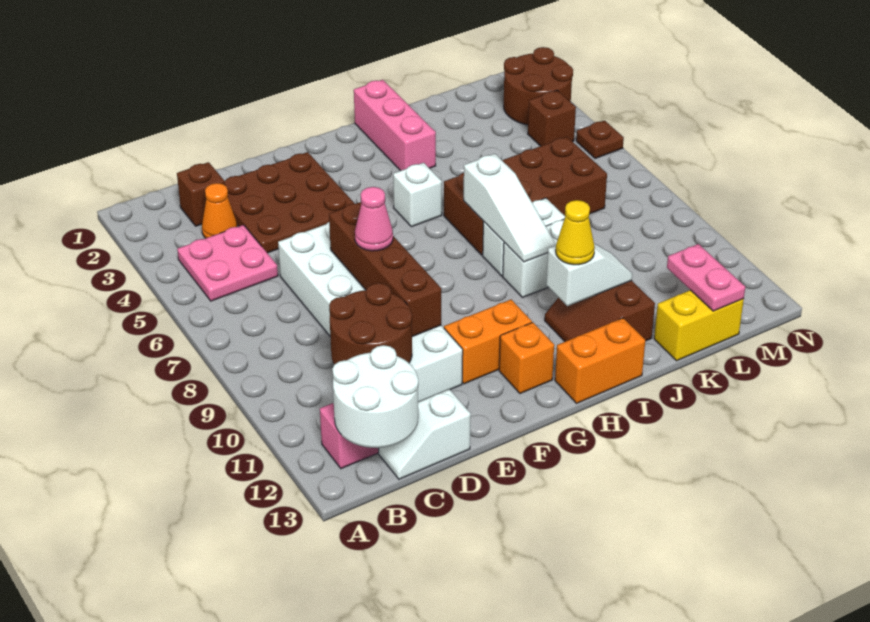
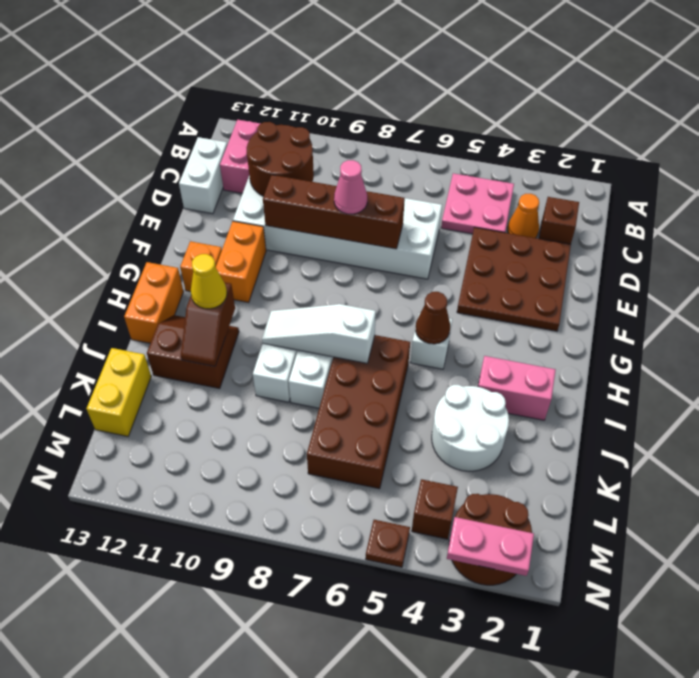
white 2x2 round brick [332,345,418,448] -> white 2x2 round brick moved to [432,385,509,471]
white 1x2 slope [379,389,471,479] -> white 1x2 brick [179,137,227,214]
none -> brown 1x1 cone [416,292,450,344]
pink 1x3 brick [354,80,436,171] -> pink 1x2 brick [478,356,556,420]
white 1x2 slope [546,244,632,306] -> brown 1x2 slope [181,282,235,366]
pink 1x2 plate [667,244,745,311] -> pink 1x2 plate moved to [447,517,534,576]

